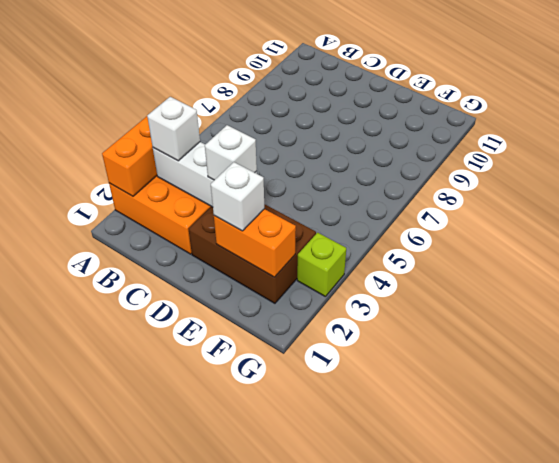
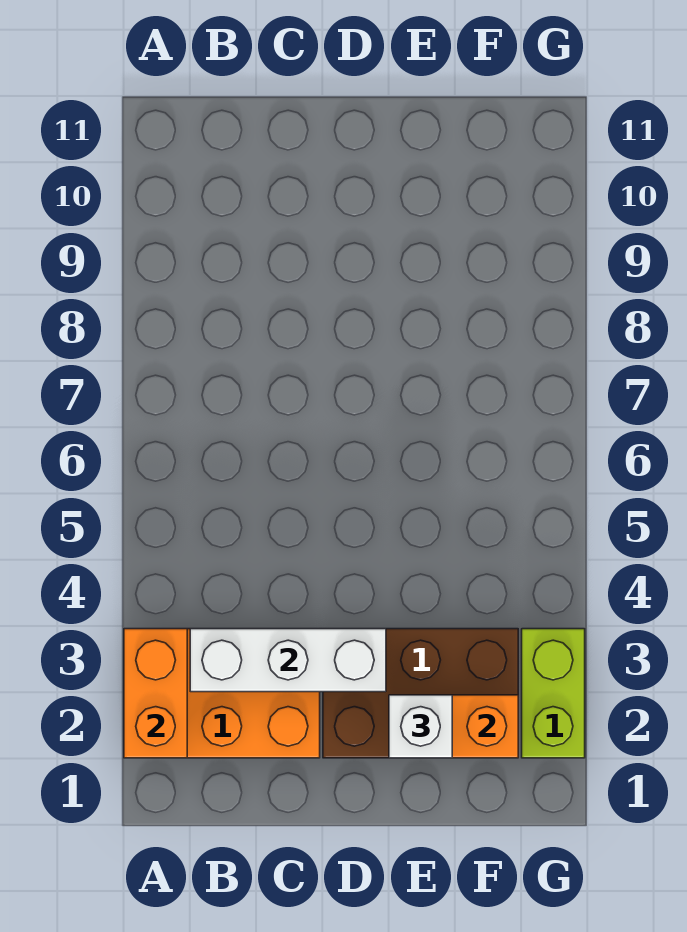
white 1x1 brick [147,97,200,161] -> none
white 1x1 brick [205,125,257,180] -> none
lime 1x1 brick [297,233,346,297] -> lime 1x2 brick [522,629,585,758]

